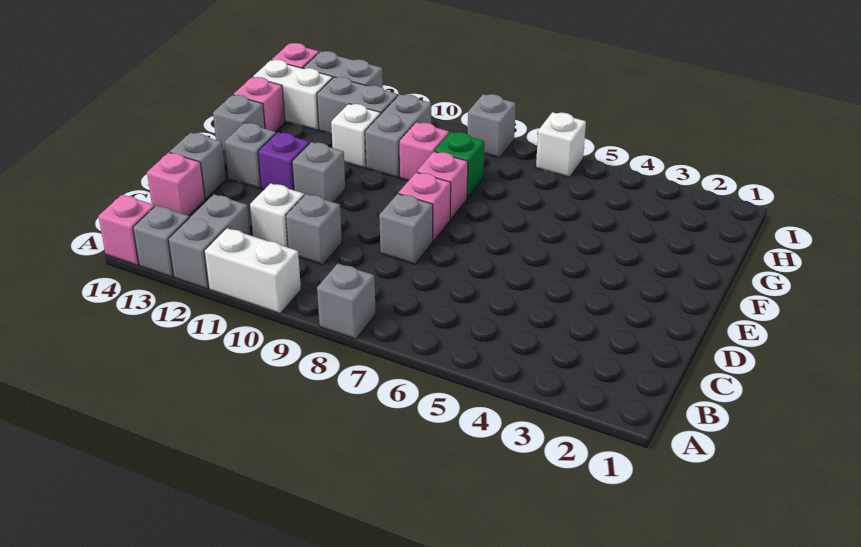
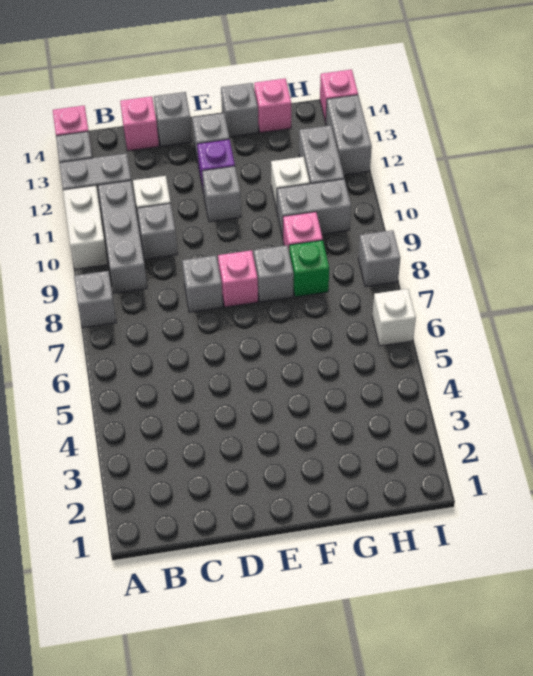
none -> grey 1x3 brick [98,181,147,293]
pink 1x1 brick [417,152,468,219] -> grey 1x1 brick [254,245,294,302]
white 1x2 brick [253,60,333,130] -> none

